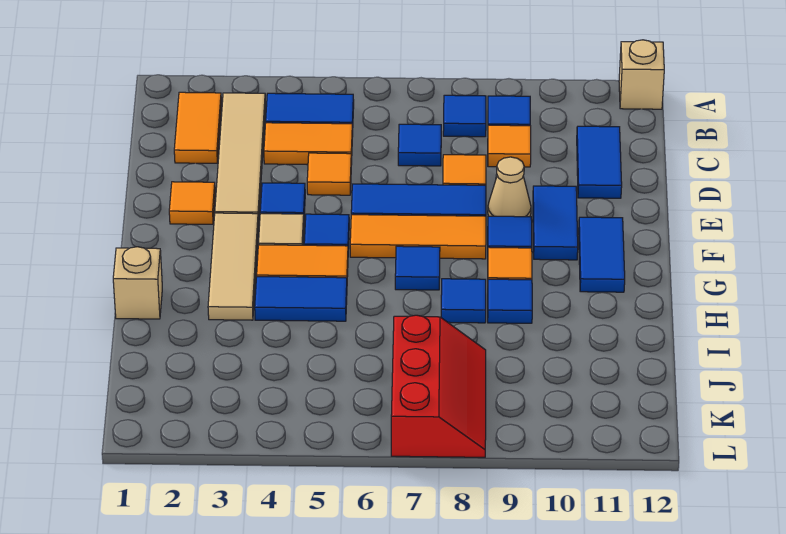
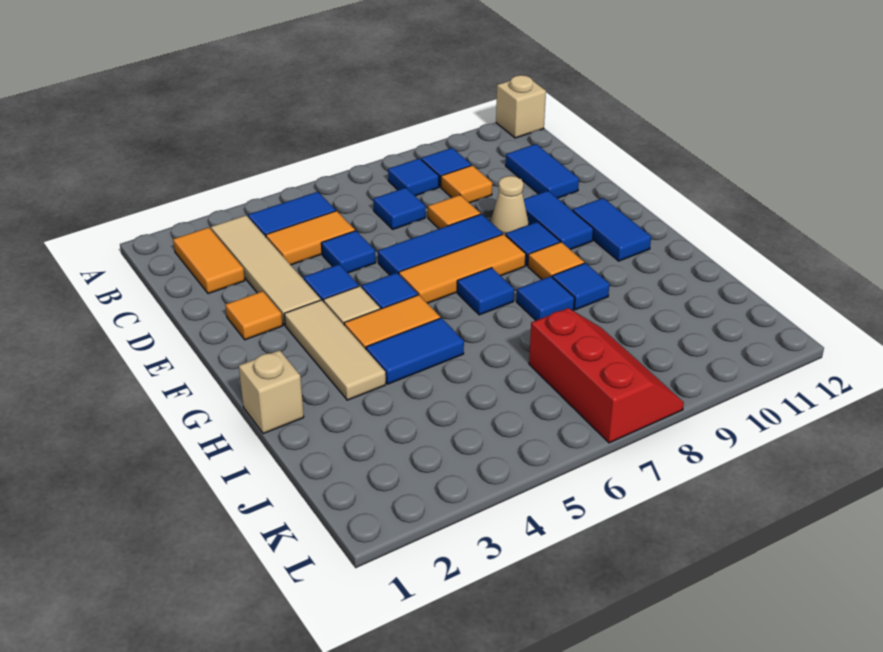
orange 1x1 tile [307,153,351,195] -> blue 1x1 tile [321,231,376,273]

